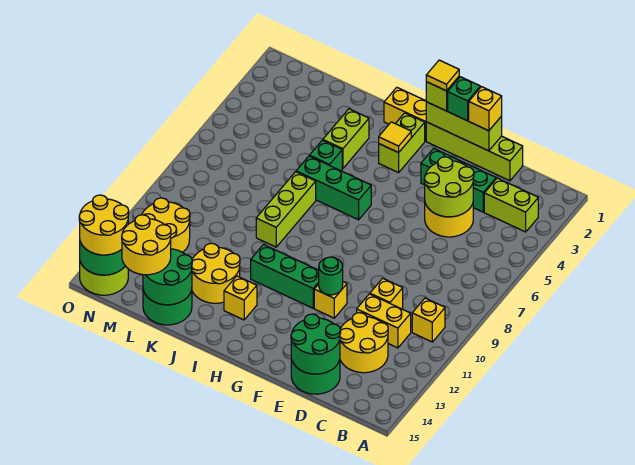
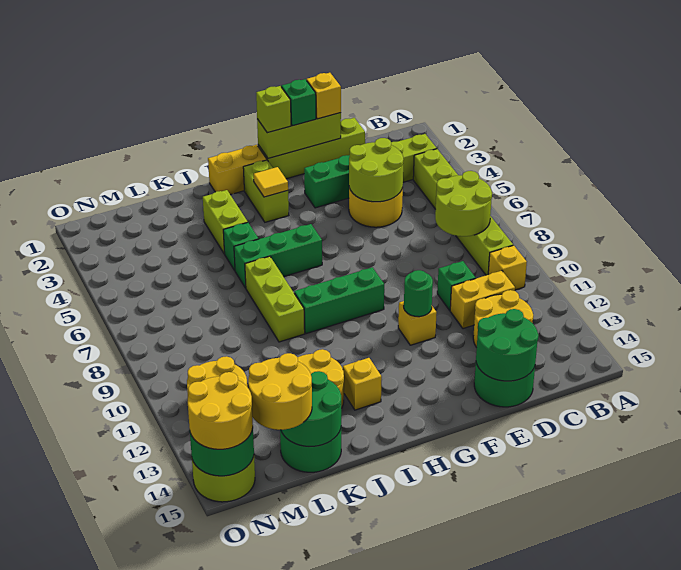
none -> lime 1x6 brick [413,149,513,275]
none -> lime 2x2 round brick [435,171,492,236]
yellow 1x1 brick [370,278,403,309] -> green 1x1 brick [437,261,476,310]
yellow 1x1 tile [426,60,459,91] -> none
green 1x3 brick [251,245,319,308] -> green 1x3 brick moved to [294,267,384,334]

